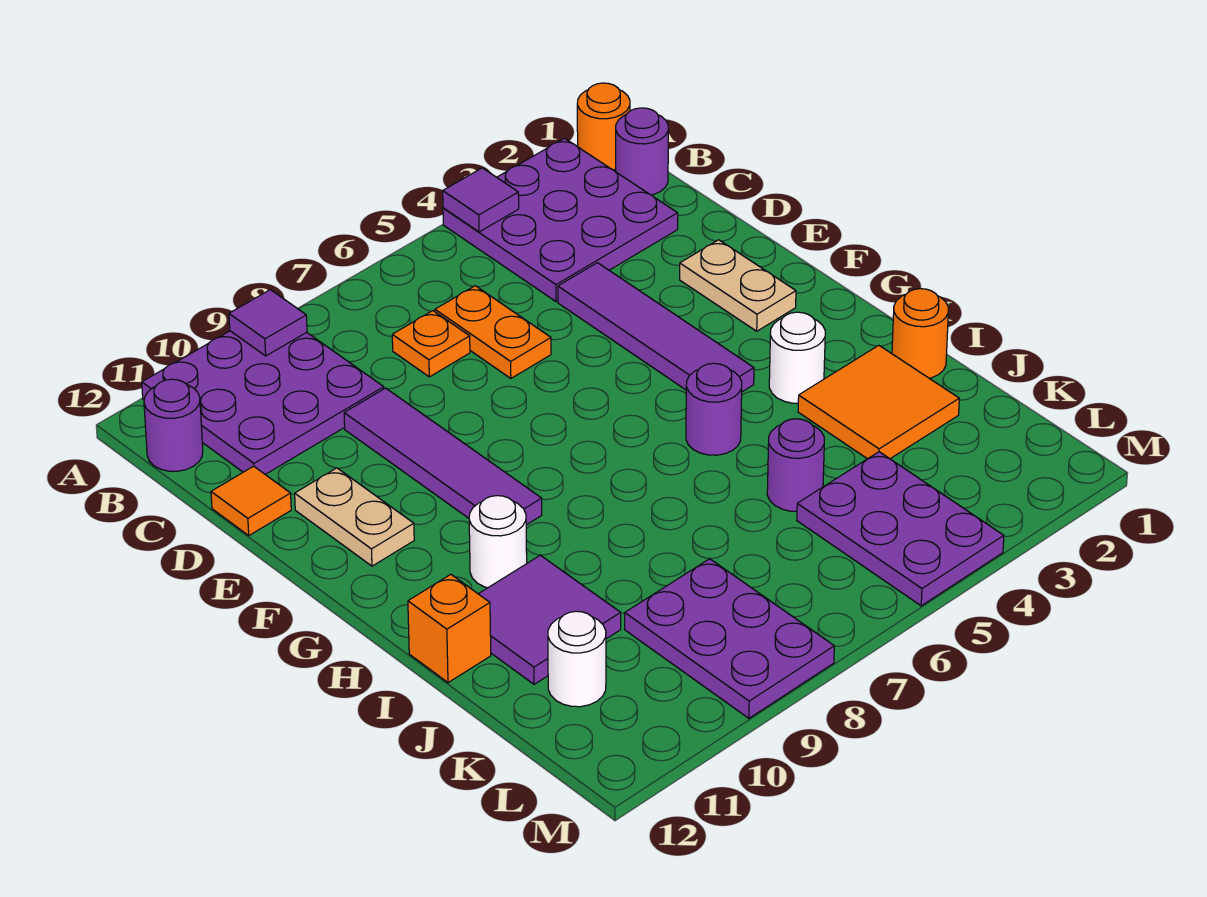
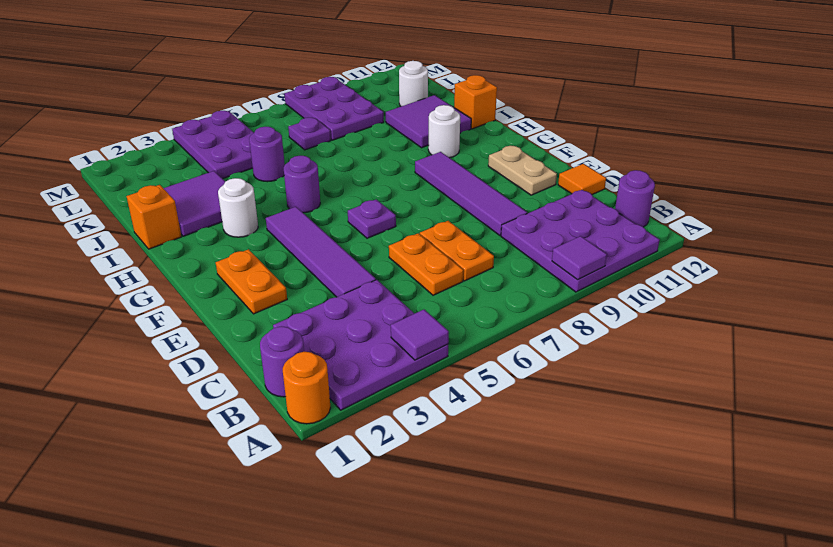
orange 1x1 plate [392,311,470,377] -> orange 1x2 plate [420,221,494,281]
tan 1x2 plate [680,240,796,331] -> orange 1x2 plate [216,249,287,314]
none -> purple 1x1 plate [348,199,396,238]
orange 1x1 round brick [892,289,948,378] -> orange 1x1 brick [127,185,181,249]
orange 2x2 tile [798,345,959,459] -> purple 2x2 tile [163,171,225,236]
none -> purple 1x1 plate [288,118,331,150]

